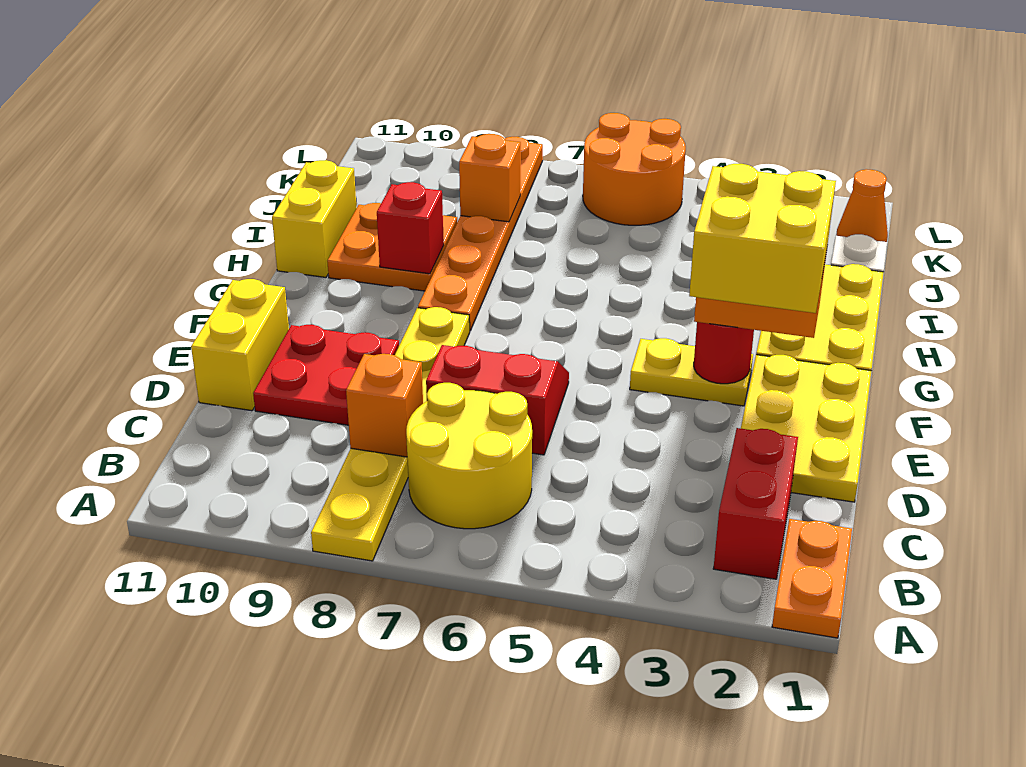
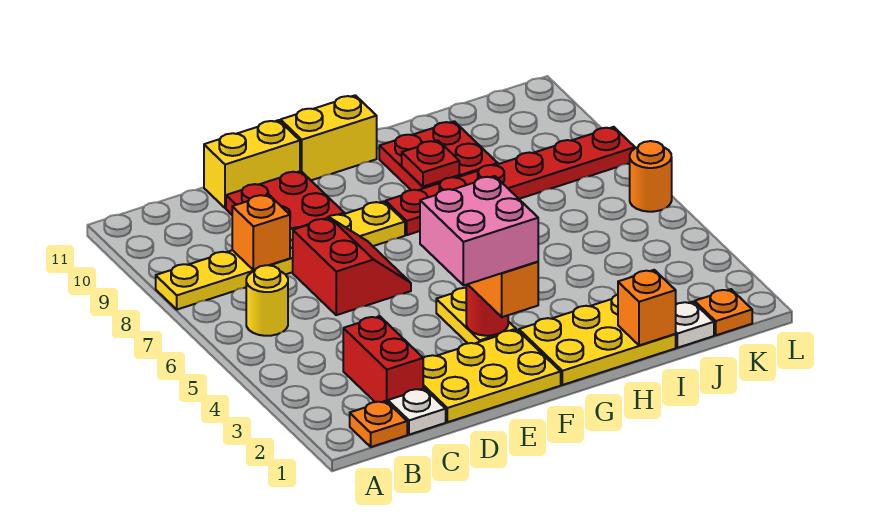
orange 1x2 plate [772,519,852,638] -> orange 1x1 plate [350,401,407,447]
red 1x2 brick [713,428,798,579] -> red 1x2 brick turned to [343,316,423,402]
yellow 2x2 round brick [406,383,532,529] -> yellow 1x1 round brick [246,265,288,336]
none -> white 1x1 plate [388,388,446,435]
yellow 2x2 brick [689,164,836,313] -> pink 2x2 brick [420,176,538,285]
orange 1x6 plate [418,137,543,330] -> red 1x6 plate [386,127,635,235]
orange 2x2 plate [327,203,457,291] -> red 2x2 plate [379,121,498,190]
red 1x1 brick [377,182,444,274] -> red 1x1 plate [402,141,459,187]
yellow 1x2 brick [272,160,357,277] -> yellow 1x2 brick moved to [281,95,377,180]
orange 1x1 brick [459,134,521,222] -> orange 1x1 brick moved to [618,270,676,345]
orange 1x1 cone [836,169,888,242] -> orange 1x1 plate [695,289,752,335]
orange 2x2 round brick [583,113,686,225] -> orange 1x1 round brick [630,141,672,212]

